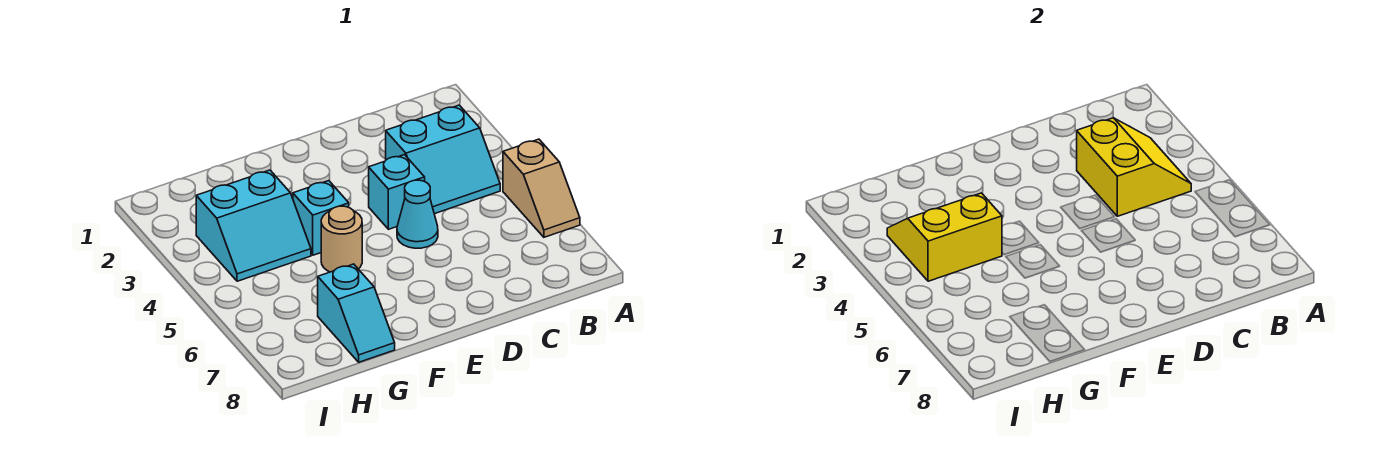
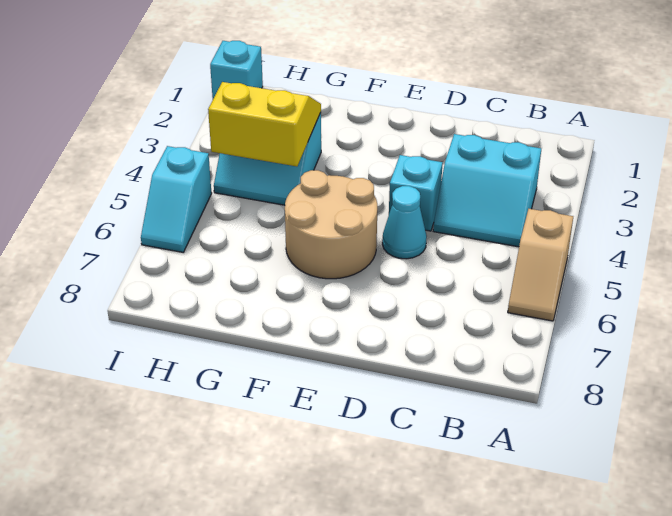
yellow 2x2 slope [1077,118,1191,216] -> none
cyan 1x1 brick [293,181,349,255] -> cyan 1x1 brick moved to [210,41,263,99]
tan 1x1 round brick [321,206,362,272] -> tan 2x2 round brick [285,170,377,279]
cyan 1x2 slope [318,264,395,362] -> cyan 1x2 slope moved to [141,146,212,252]

